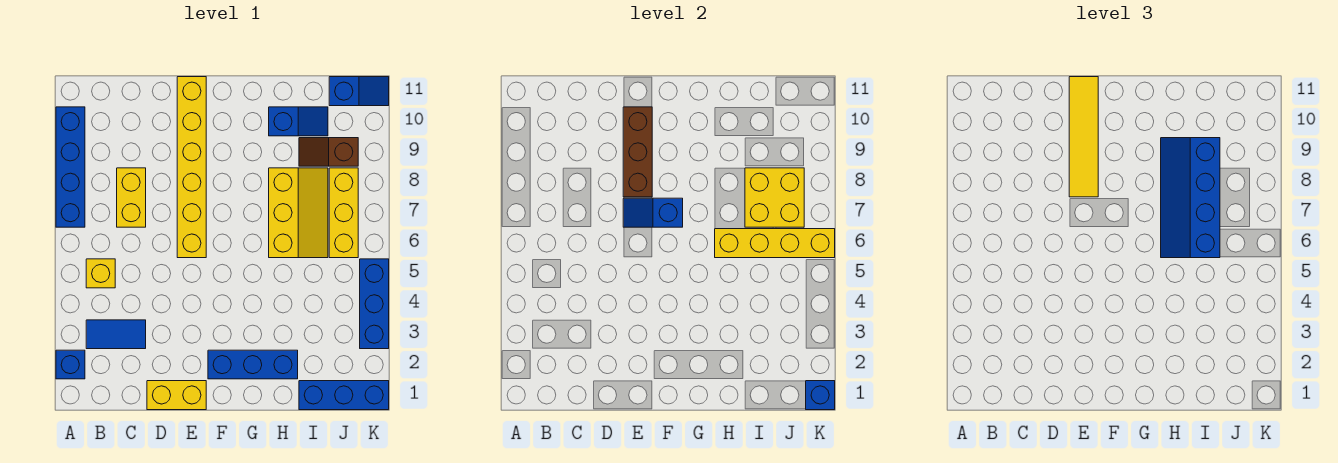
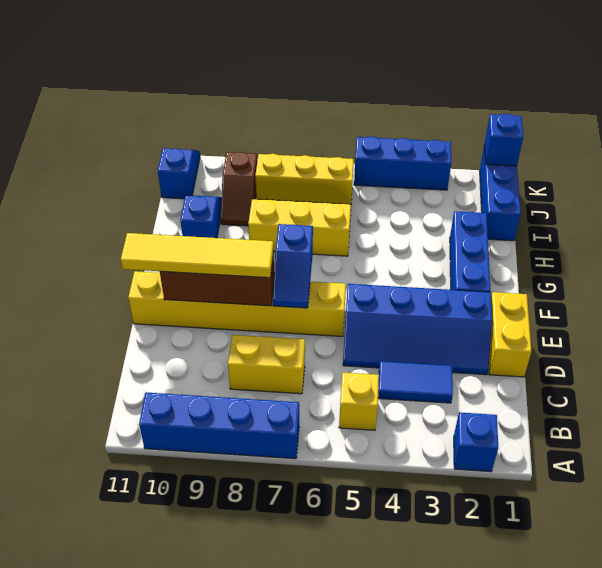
blue 1x2 tile [86,320,146,349] -> blue 1x2 tile turned to [378,361,453,403]
yellow 1x4 brick [715,229,835,258] -> none
blue 2x4 slope [1161,138,1220,258] -> blue 2x4 slope moved to [343,284,492,375]
yellow 2x2 brick [745,168,804,227] -> none

